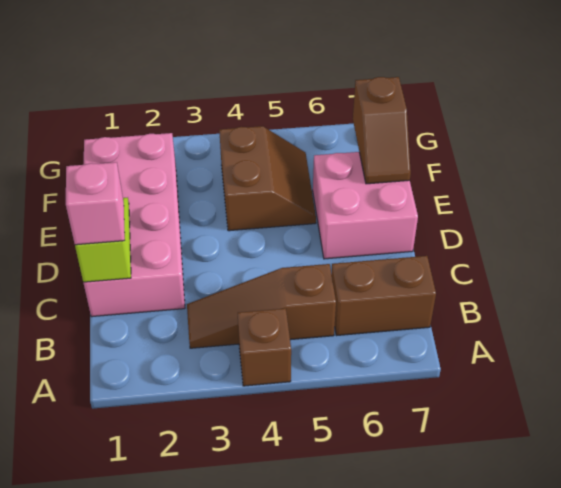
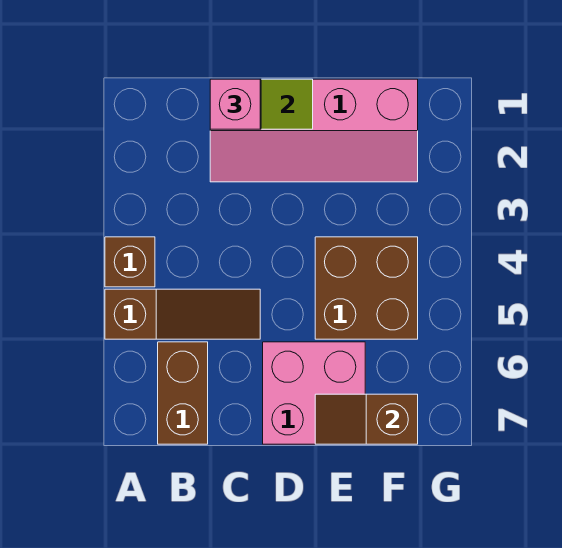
brown 1x3 slope [187,264,336,348] -> brown 1x3 slope turned to [105,289,260,339]
pink 2x4 brick [83,133,185,317] -> pink 2x4 slope [210,79,418,182]
brown 2x2 slope [219,126,316,231] -> brown 2x2 brick [315,237,418,339]

